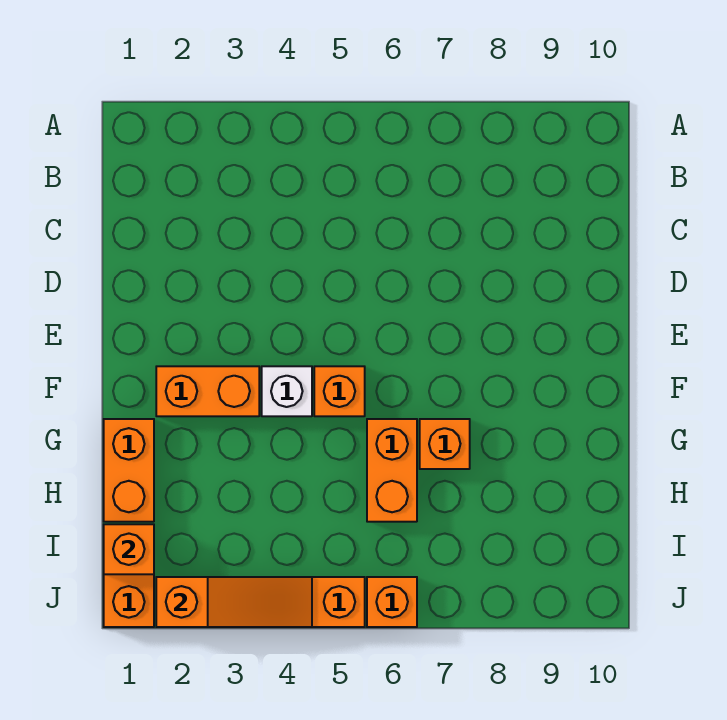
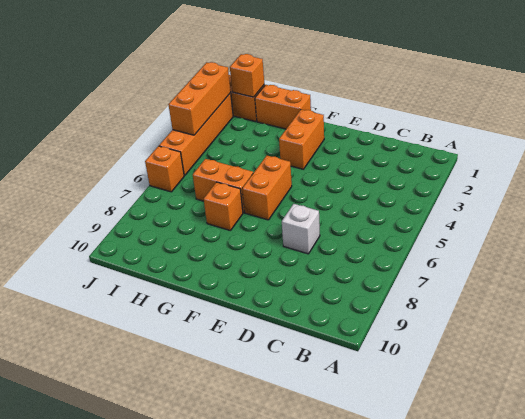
white 1x1 brick [262,366,312,416] -> white 1x1 brick moved to [282,204,320,254]
orange 1x1 brick [314,366,365,416] -> orange 1x2 brick [242,156,292,220]
orange 1x3 slope [156,577,312,627] -> orange 1x3 brick [168,62,231,135]

